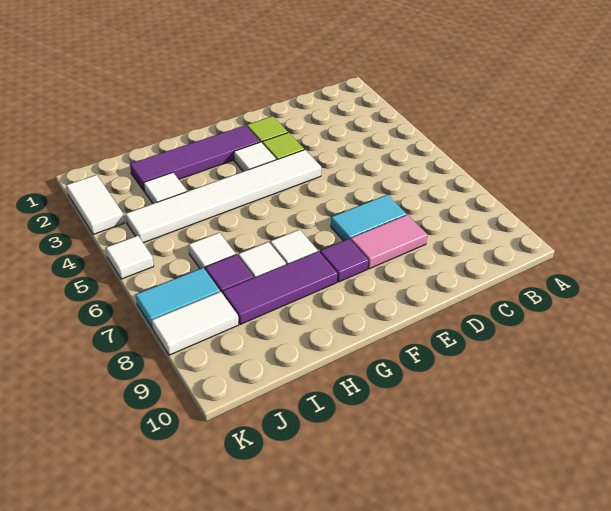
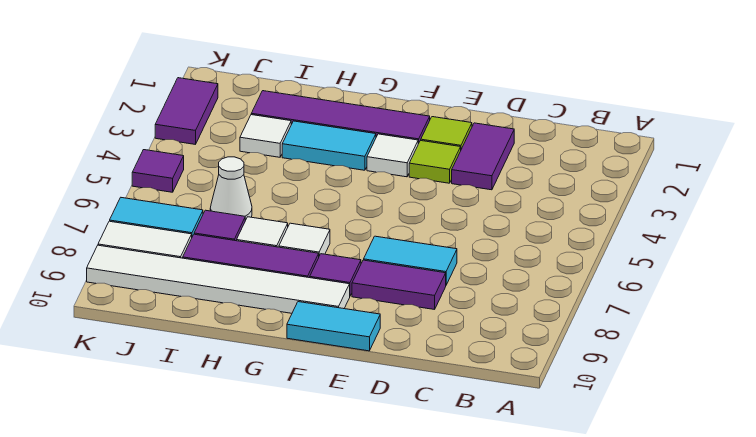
none -> purple 1x2 tile [452,123,514,190]
pink 1x2 tile [350,215,428,269] -> purple 1x2 tile [352,260,446,310]
white 1x6 tile [125,150,321,243] -> white 1x6 tile moved to [87,245,350,313]
none -> cyan 1x2 tile [287,302,380,351]
none -> cyan 1x2 tile [282,121,376,170]
white 1x1 tile [189,232,236,269] -> white 1x1 cone [210,157,252,220]
white 1x2 tile [66,175,125,234] -> purple 1x2 tile [155,78,218,144]
white 1x1 tile [106,236,154,279] -> purple 1x1 tile [132,150,184,192]

